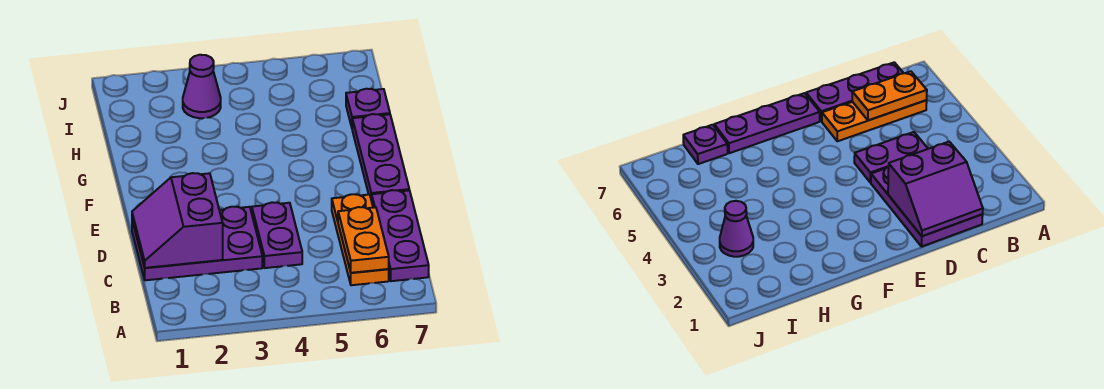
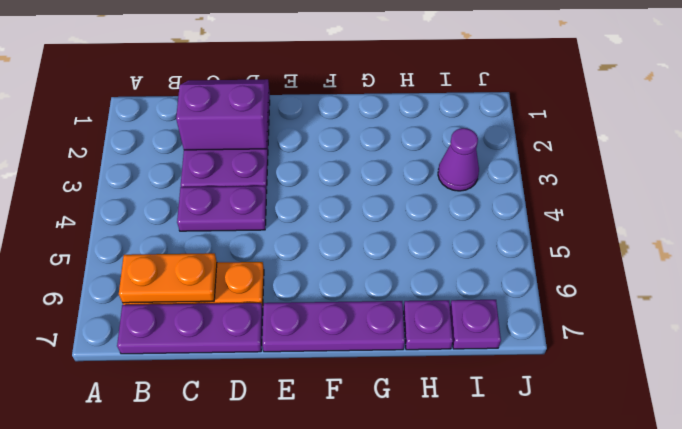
none -> purple 1x1 plate [450,300,501,349]

